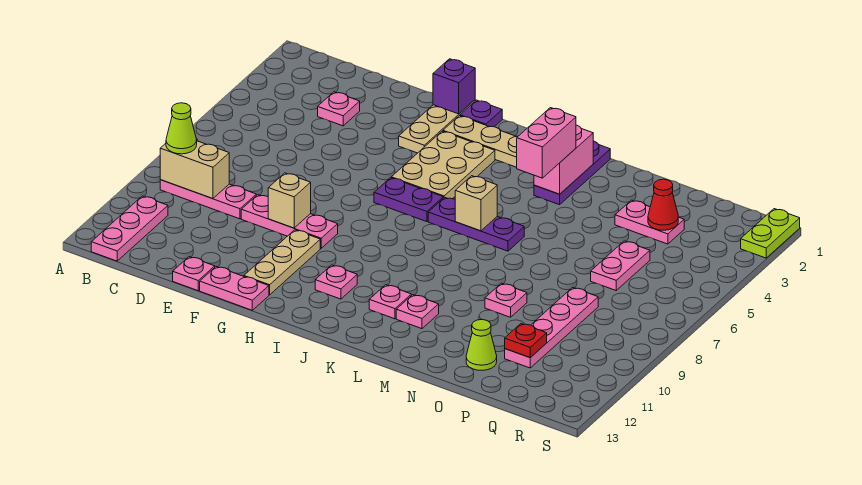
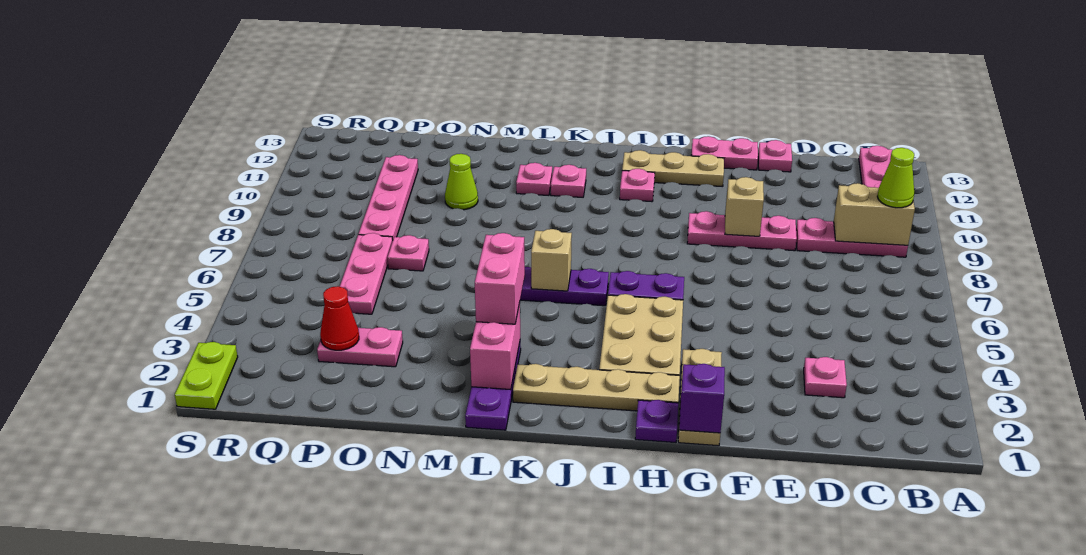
tan 1x3 plate [244,230,320,295] -> tan 1x3 plate turned to [622,150,724,187]
pink 1x1 plate [485,283,527,317] -> pink 1x1 plate moved to [388,235,429,271]
lime 1x1 cone [466,320,497,370] -> lime 1x1 cone moved to [445,154,478,210]
pink 1x2 plate [591,241,650,290] -> pink 1x3 plate [340,233,393,314]
red 1x1 plate [505,324,547,358] -> none

